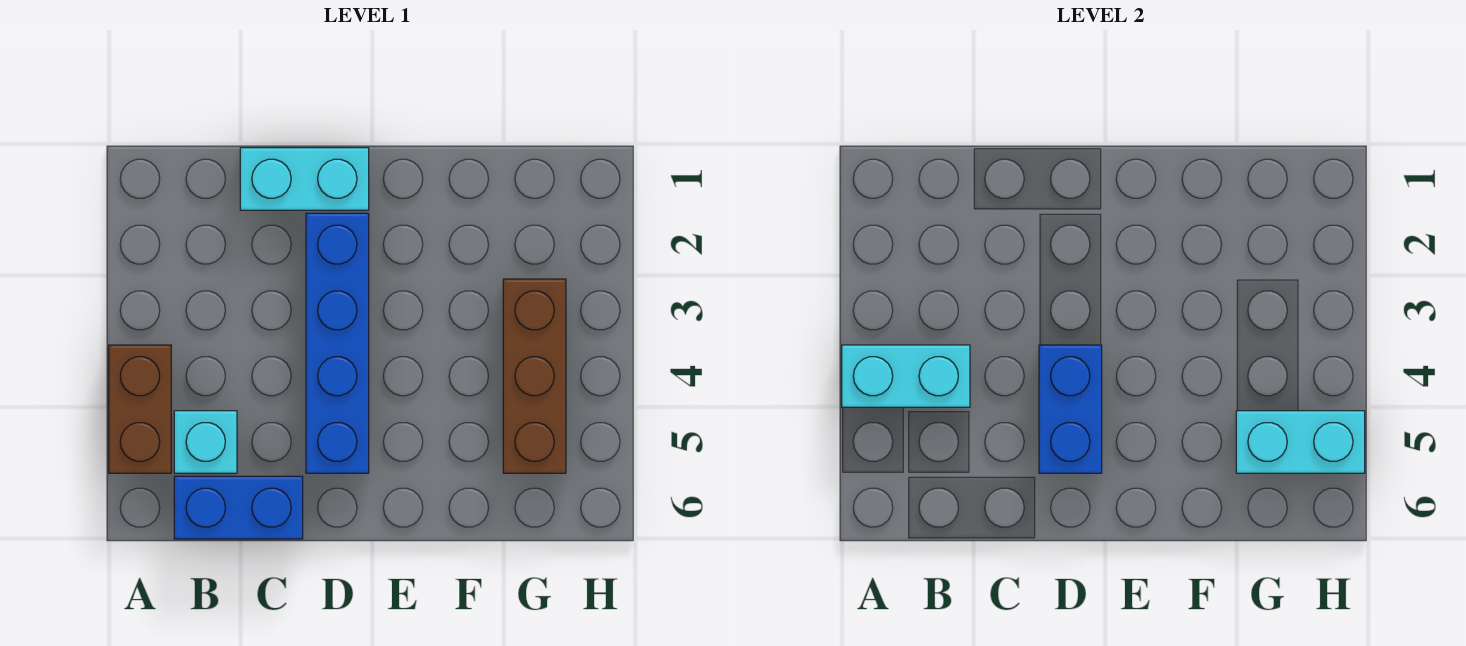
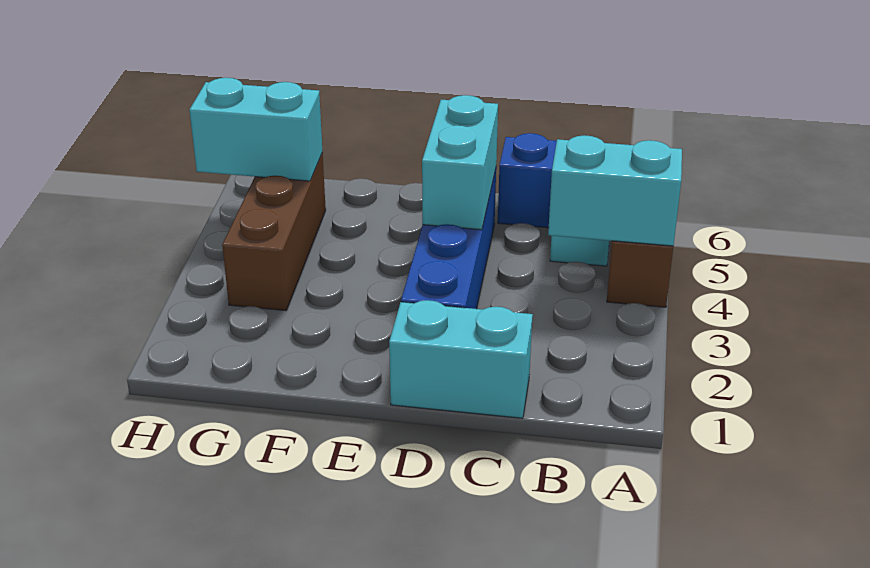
blue 1x2 brick [1039,345,1102,473] -> cyan 1x2 brick [422,95,498,230]

